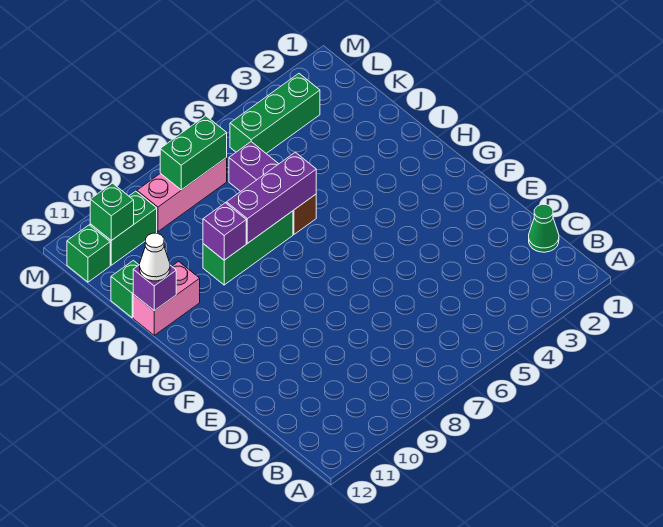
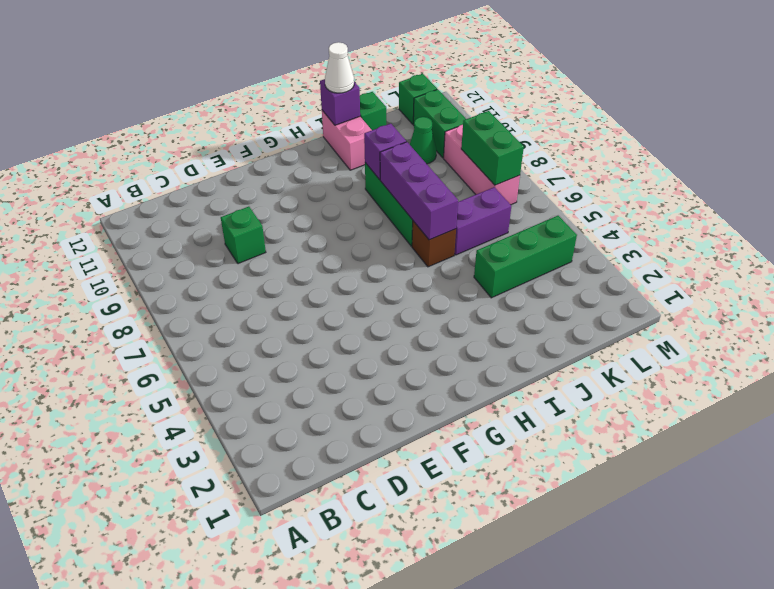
green 1x1 cone [529,204,559,252] -> green 1x1 cone moved to [410,117,436,164]
green 1x3 brick [230,74,320,153] -> green 1x3 brick turned to [474,216,577,298]
green 1x1 brick [90,183,134,241] -> green 1x1 brick moved to [221,207,266,264]

